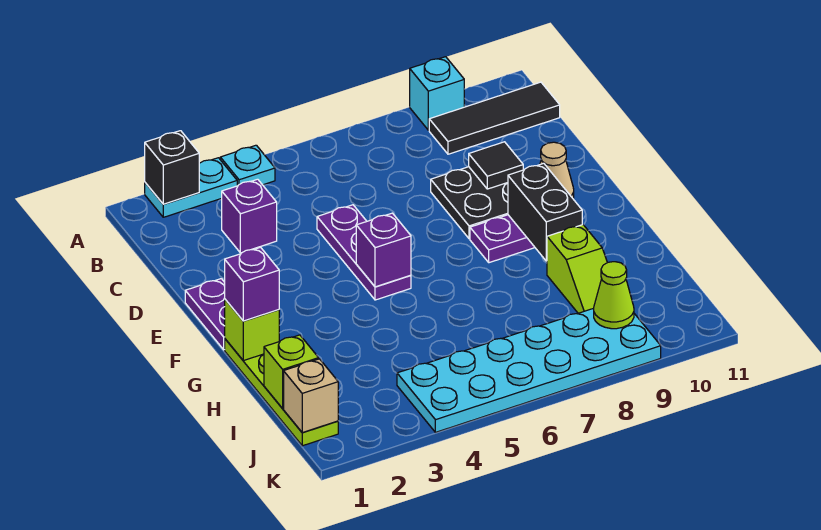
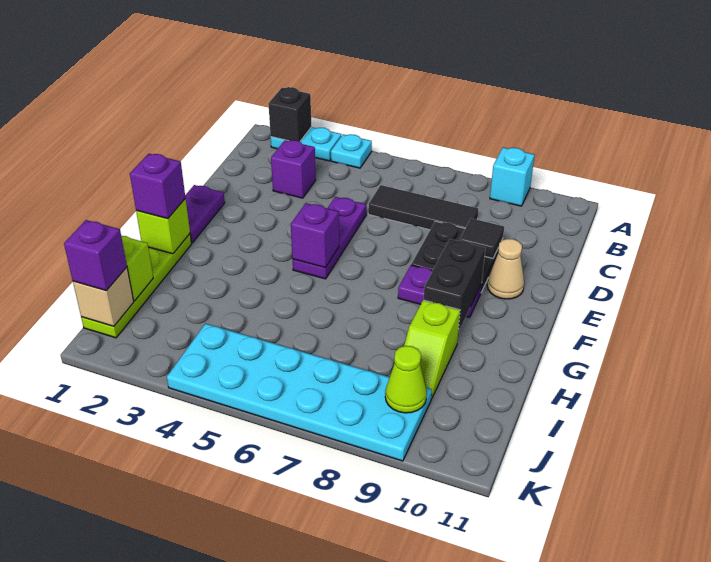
black 1x3 tile [429,82,560,154] -> black 1x3 tile moved to [368,185,479,230]
none -> purple 1x1 brick [64,220,127,291]

